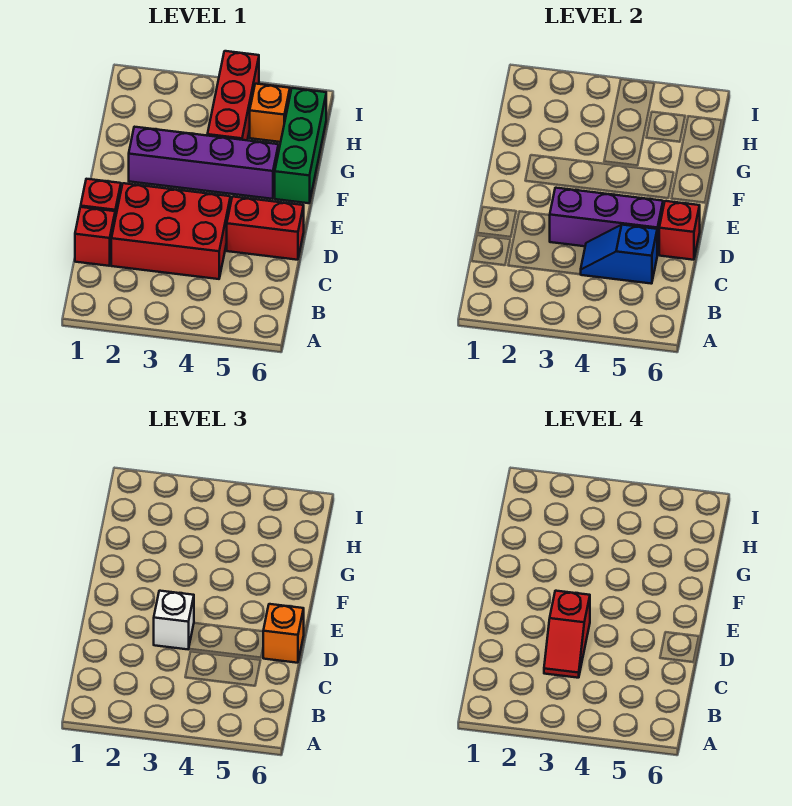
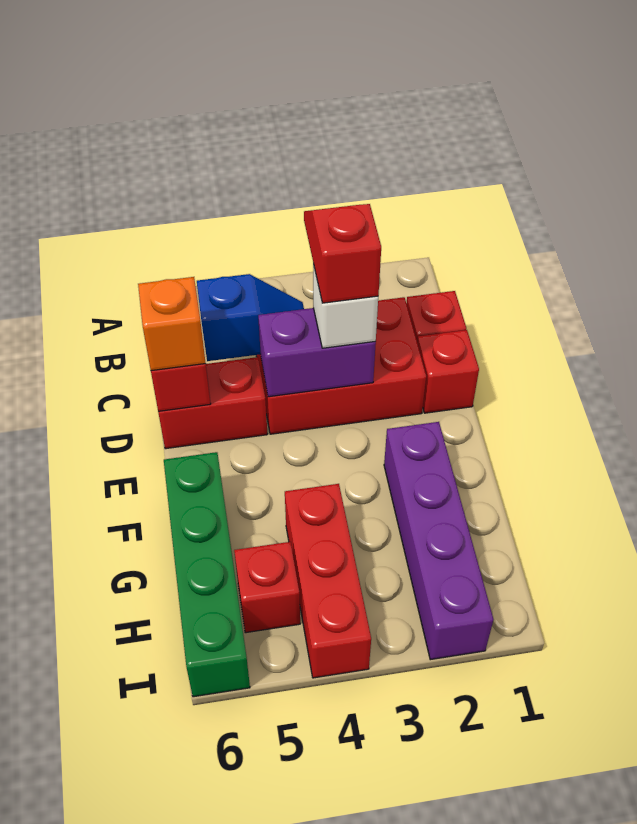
purple 1x3 brick [550,188,663,255] -> purple 1x2 brick [258,308,376,397]
purple 1x4 brick [129,127,278,199] -> purple 1x4 brick turned to [384,422,493,660]
green 1x3 brick [275,88,326,203] -> green 1x4 brick [164,452,250,697]
orange 1x1 brick [250,84,290,142] -> red 1x1 brick [234,542,300,633]

